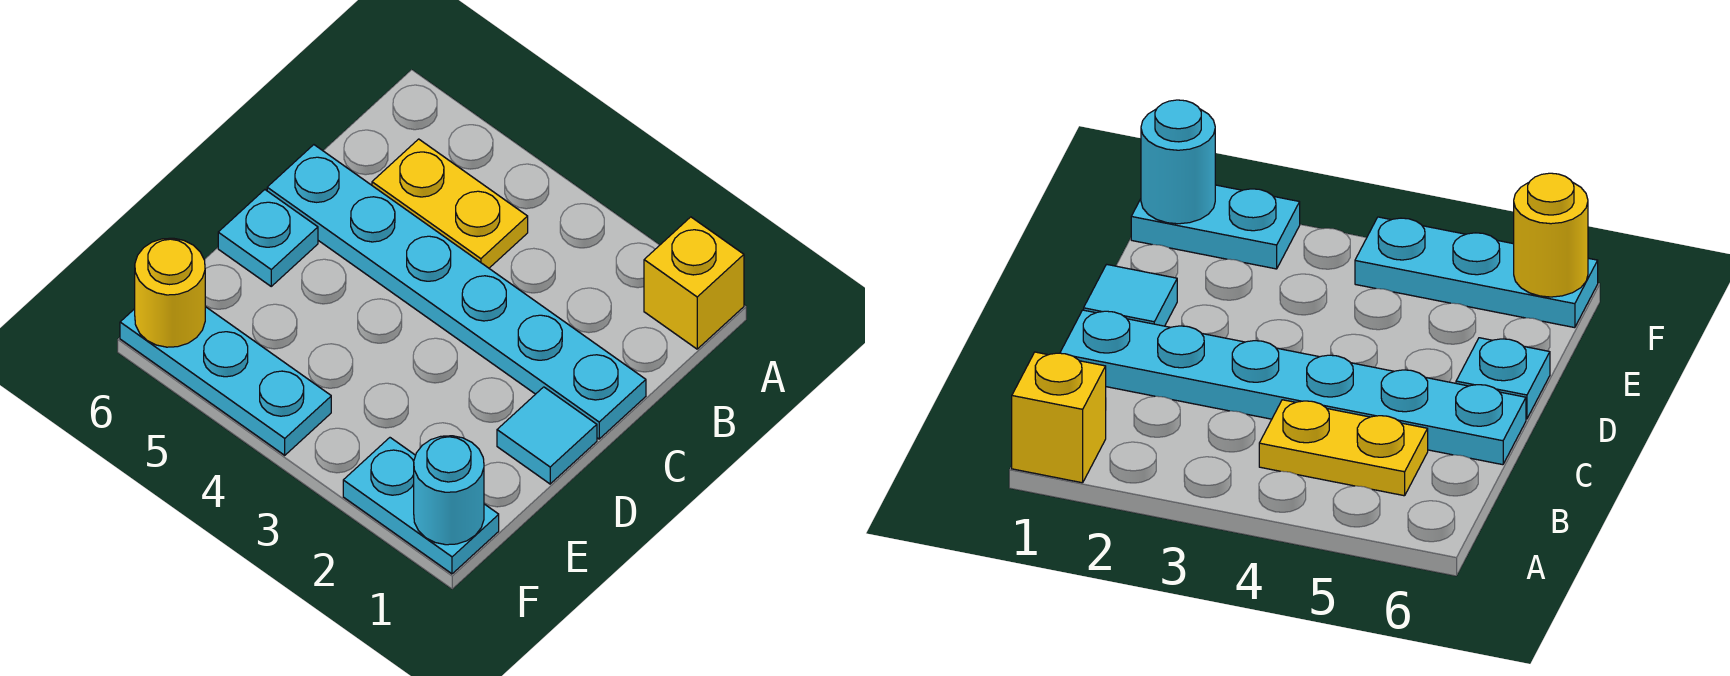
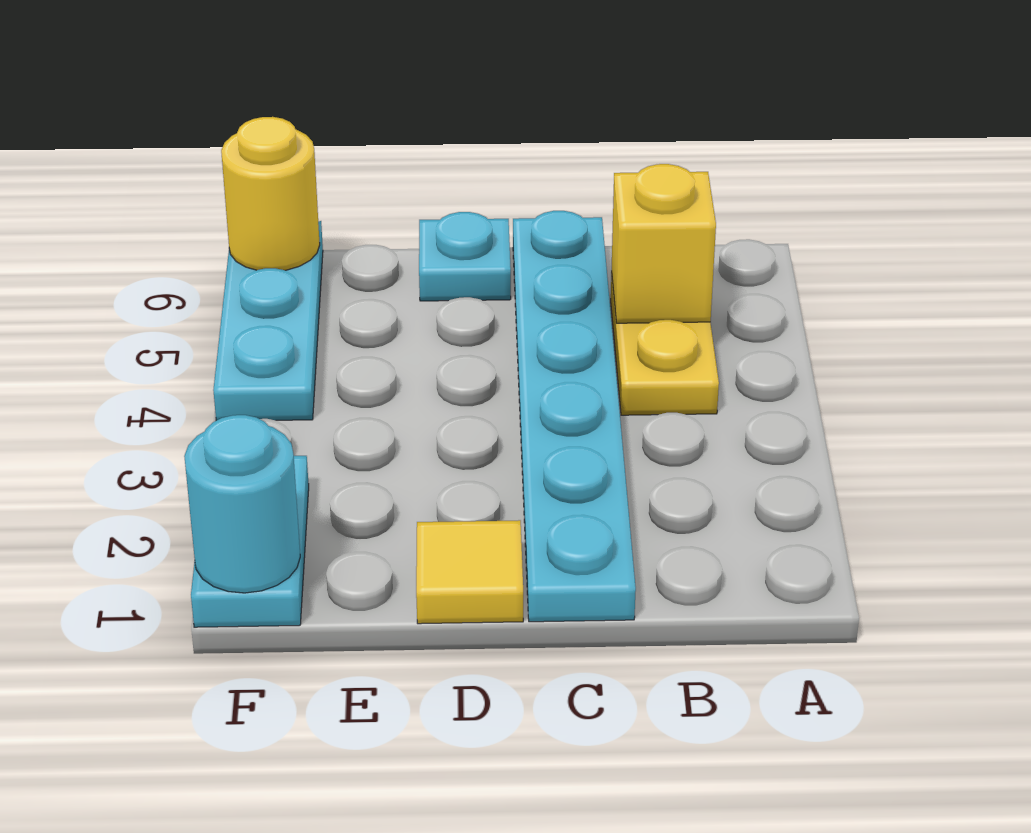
yellow 1x1 brick [644,217,744,349] -> yellow 1x1 brick moved to [612,164,716,323]
cyan 1x1 tile [497,387,597,484] -> yellow 1x1 tile [416,520,523,624]

